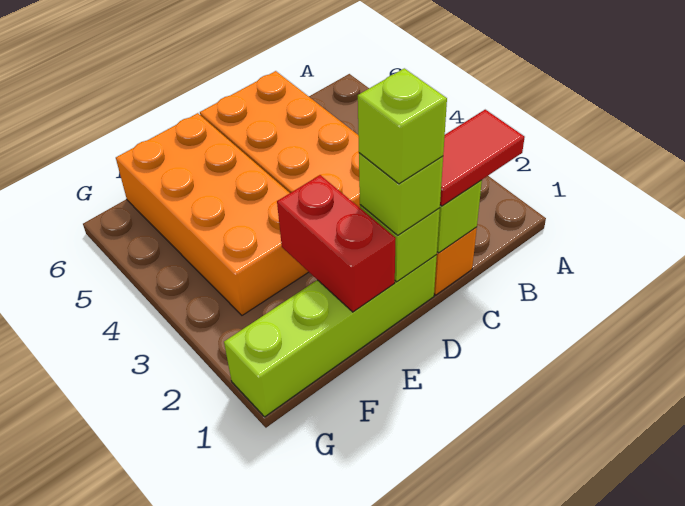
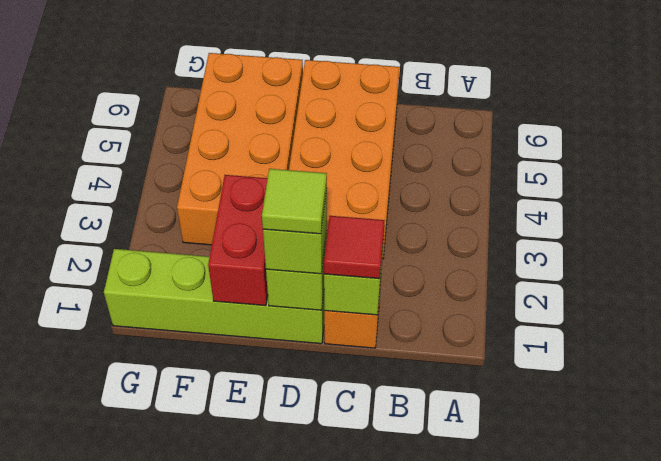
red 1x2 tile [440,110,525,206] -> red 1x1 tile [324,216,385,279]
lime 1x1 brick [358,68,447,184] -> lime 1x1 tile [262,169,327,234]

